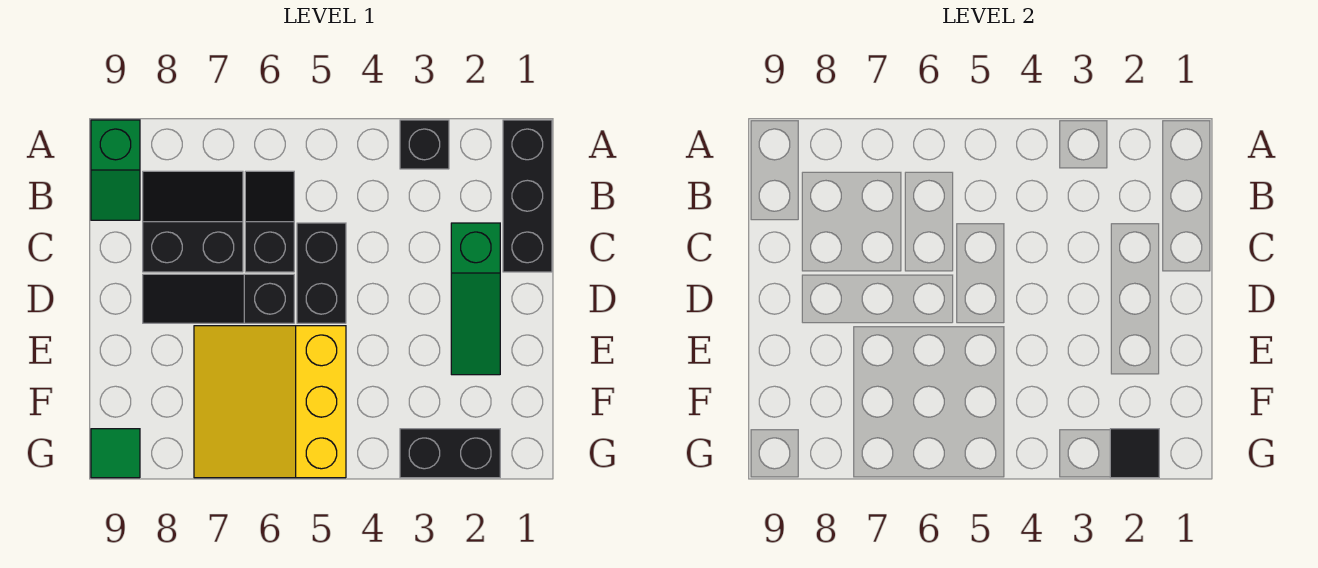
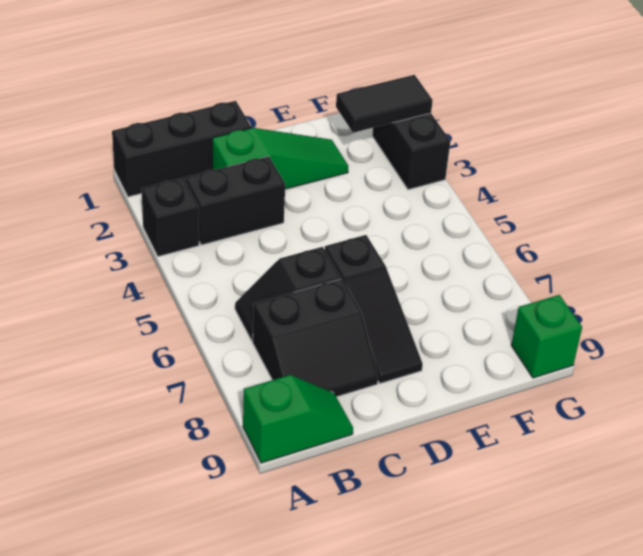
black 2x2 slope [143,171,243,272] -> black 2x2 slope turned to [253,279,378,397]
black 1x2 brick [297,223,346,323] -> black 1x2 brick moved to [185,156,285,245]
yellow 3x3 slope [194,326,346,478] -> none
black 1x1 tile [1110,429,1159,478] -> black 1x2 tile [336,75,433,133]
green 1x1 tile [91,429,140,478] -> green 1x1 brick [511,295,582,378]

